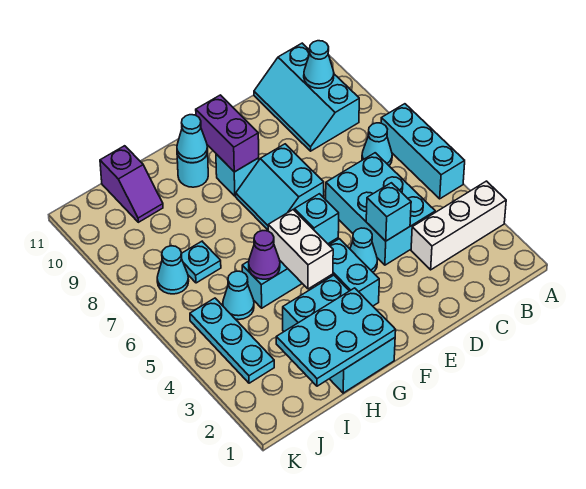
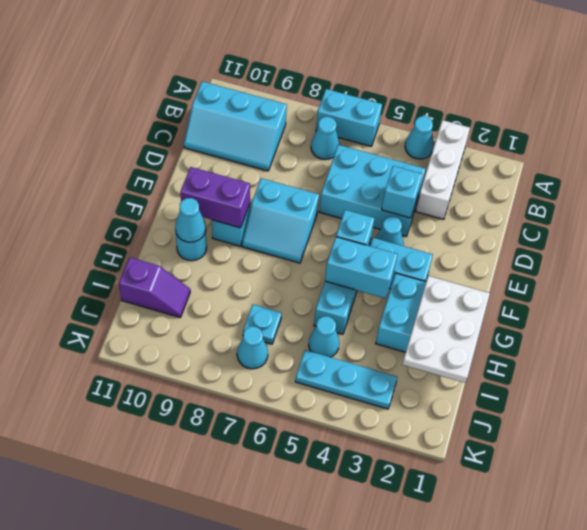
cyan 1x3 brick [381,104,465,199] -> cyan 1x2 brick [316,89,382,146]
cyan 1x1 cone [304,41,334,88] -> cyan 1x1 cone moved to [405,116,434,159]
cyan 2x3 plate [276,288,396,386] -> white 2x3 plate [402,276,490,383]
white 1x2 brick [268,210,333,289] -> cyan 1x2 brick [325,237,398,298]
purple 1x1 cone [249,231,280,279] -> none

